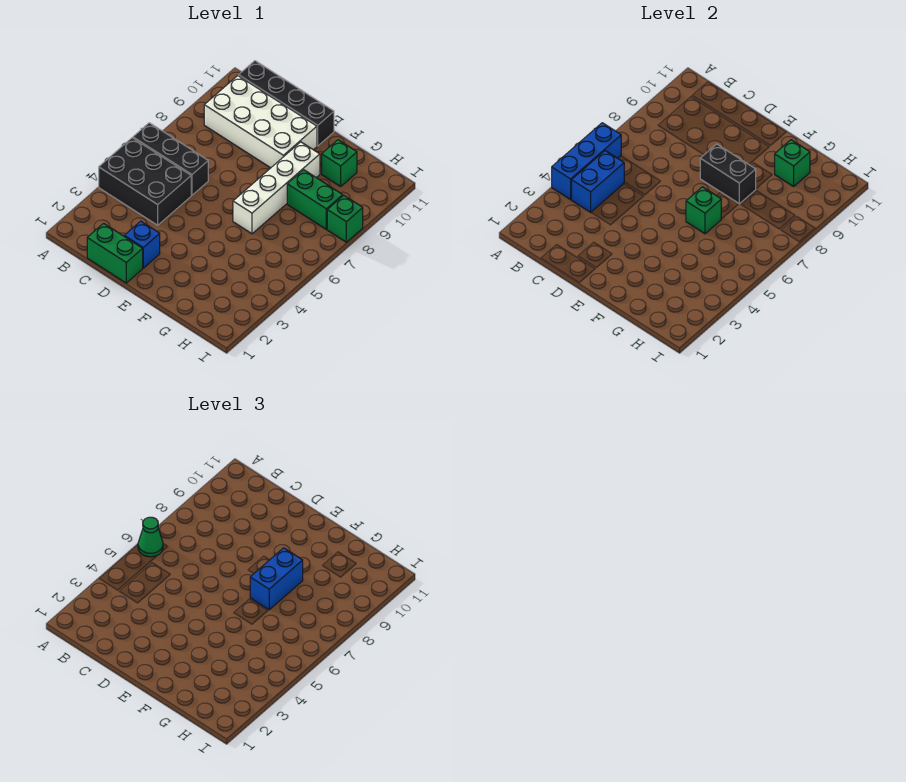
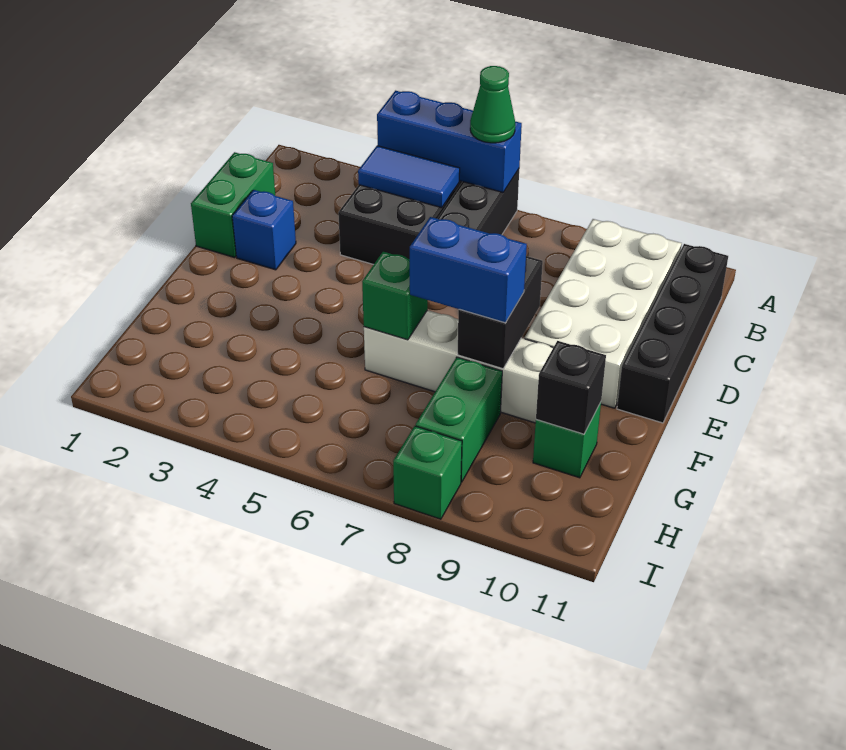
blue 1x2 brick [572,151,624,212] -> blue 1x2 tile [358,146,460,208]
green 1x1 brick [775,140,810,186] -> black 1x1 brick [536,341,606,434]

